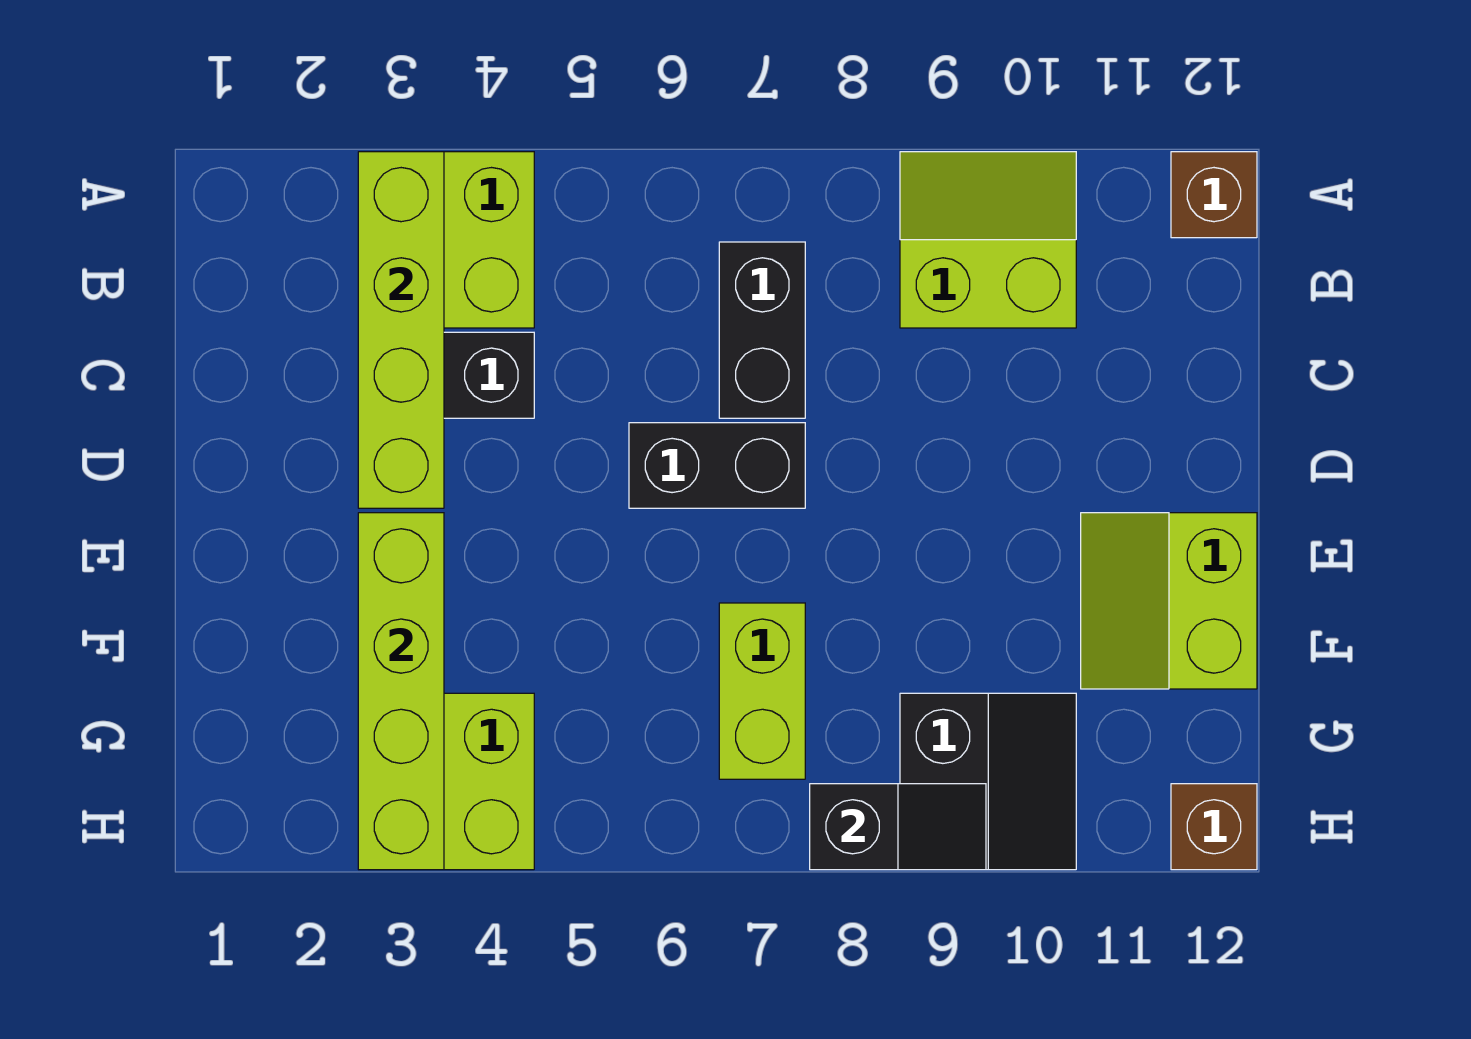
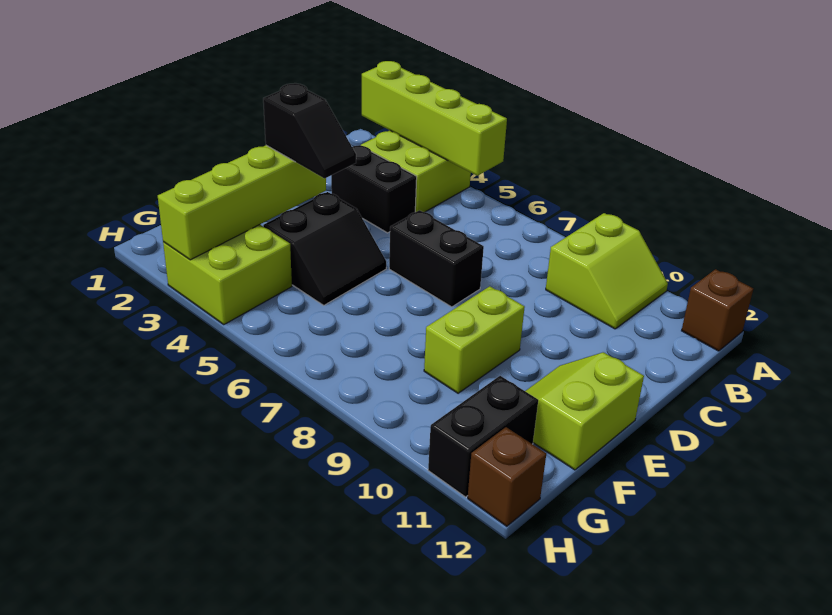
lime 1x4 brick [358,152,444,508] -> lime 1x4 brick turned to [362,61,507,176]
lime 2x2 slope [900,152,1076,328] -> lime 2x2 slope turned to [546,213,668,329]
black 1x2 brick [719,242,805,418] -> black 1x2 brick moved to [428,376,538,497]
lime 1x2 brick [719,603,805,779] -> lime 1x2 brick moved to [424,286,525,393]
black 2x2 slope [900,693,1076,870] -> black 2x2 slope moved to [263,192,386,305]
black 1x2 slope [810,784,986,870] -> black 1x2 slope moved to [263,83,356,178]

